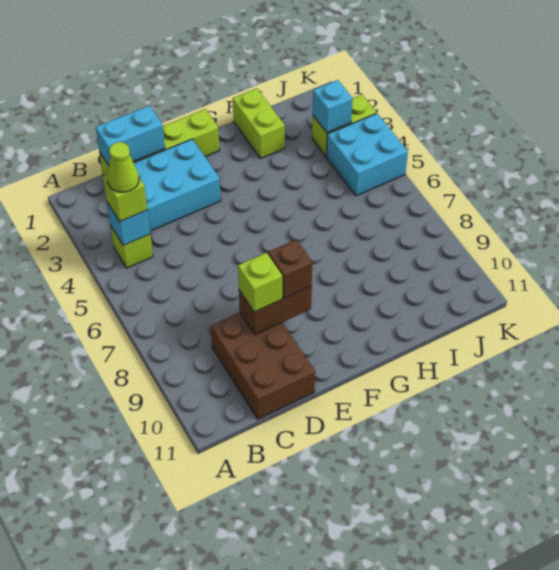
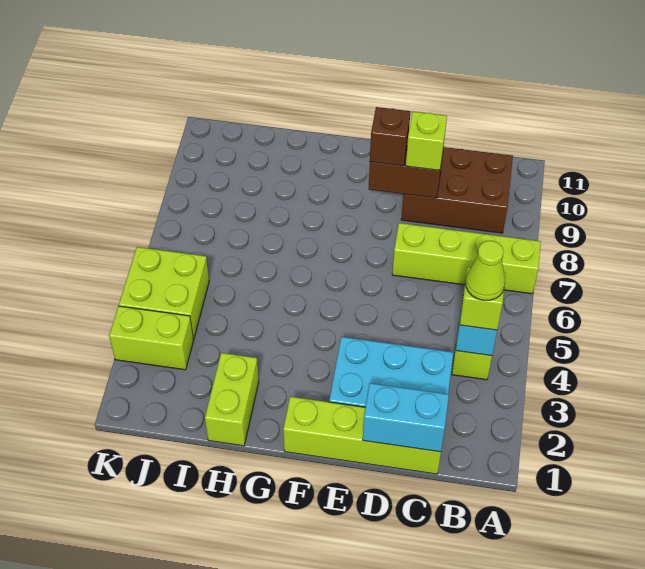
none -> lime 1x4 brick [392,223,541,294]
brown 2x3 brick [211,313,315,419] -> brown 2x3 brick turned to [401,147,513,233]
cyan 1x1 brick [313,80,353,133] -> none
cyan 2x2 brick [326,113,408,196] -> lime 2x2 brick [119,247,209,339]

